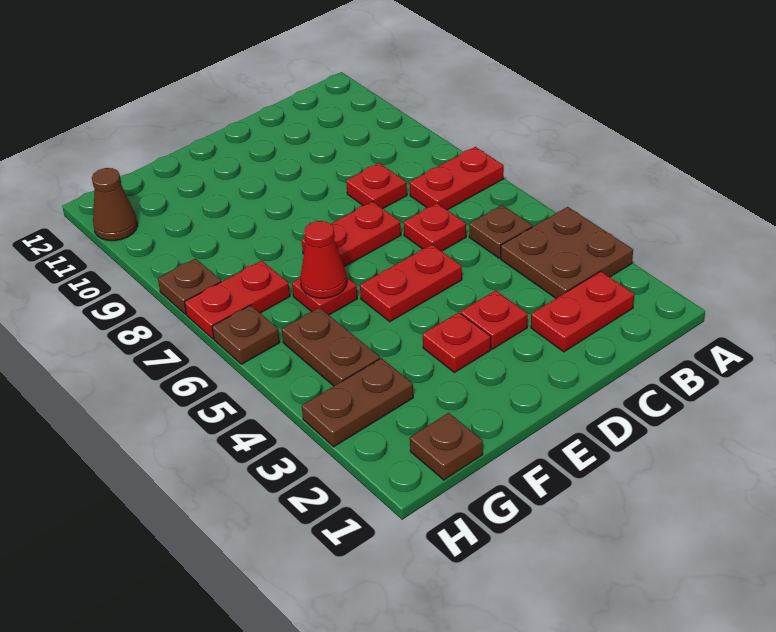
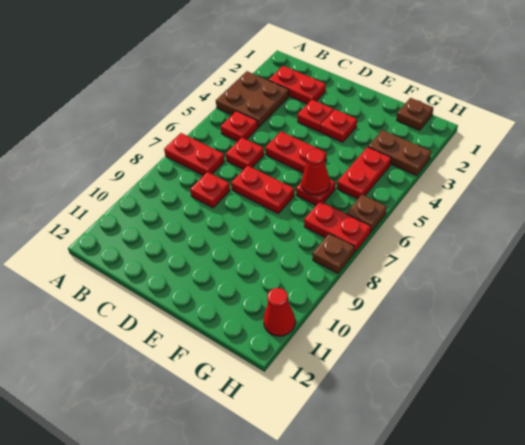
brown 1x1 plate [469,205,532,258] -> red 1x1 plate [221,111,258,141]
brown 1x2 plate [282,308,380,386] -> red 1x2 plate [337,147,391,199]
brown 1x1 cone [92,168,138,241] -> red 1x1 cone [264,288,295,336]

